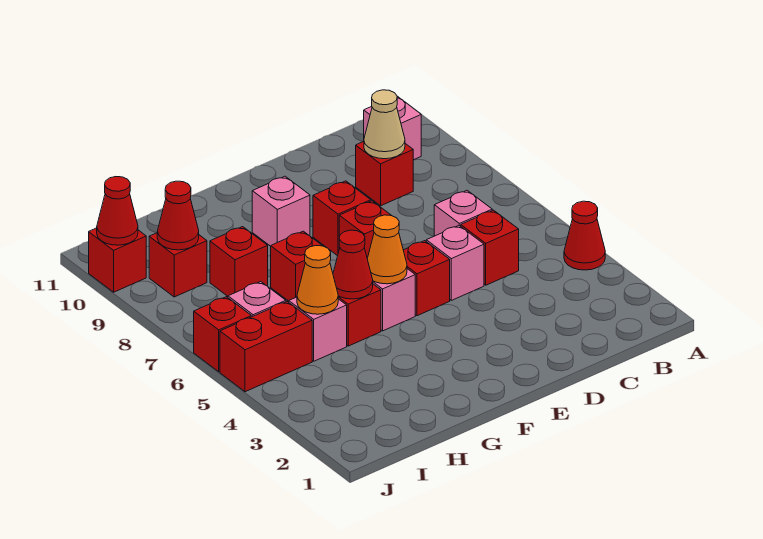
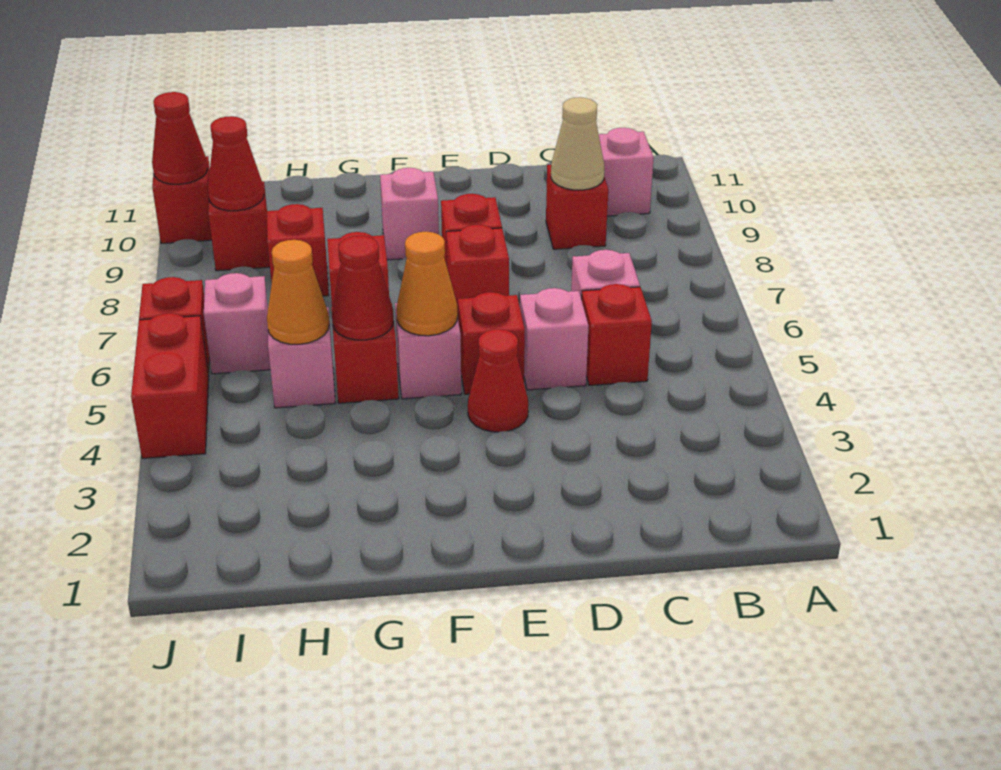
red 1x1 cone [564,201,605,270] -> red 1x1 cone moved to [468,329,528,432]
red 1x2 brick [220,302,312,392] -> red 1x2 brick turned to [131,313,209,458]

